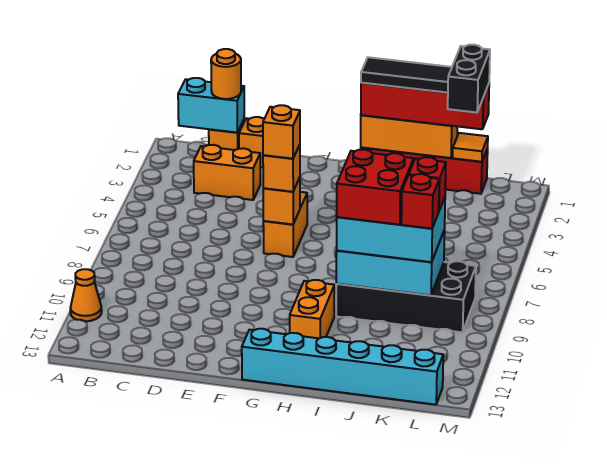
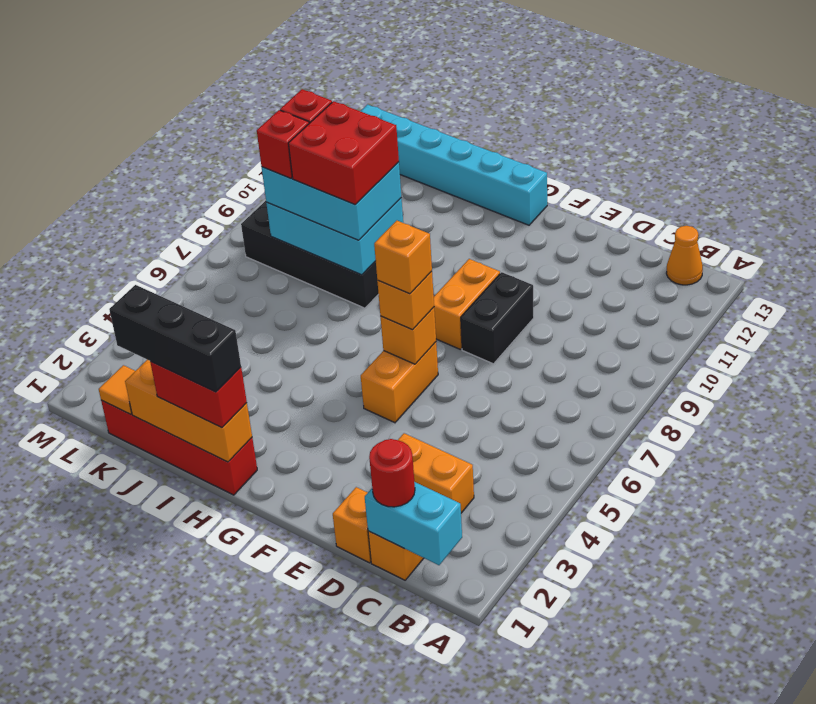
orange 1x1 cone [70,269,102,321] -> orange 1x1 cone moved to [666,226,703,285]
orange 1x1 round brick [211,49,241,99] -> red 1x1 round brick [369,439,415,507]
red 1x4 brick [361,83,489,129] -> red 1x2 brick [150,361,247,428]
black 1x3 tile [361,57,452,93] -> black 1x3 brick [109,285,241,392]
orange 1x2 brick [290,280,334,338] -> orange 1x2 brick moved to [434,259,500,350]
black 1x2 brick [448,45,490,113] -> black 1x2 brick moved to [461,272,534,364]

